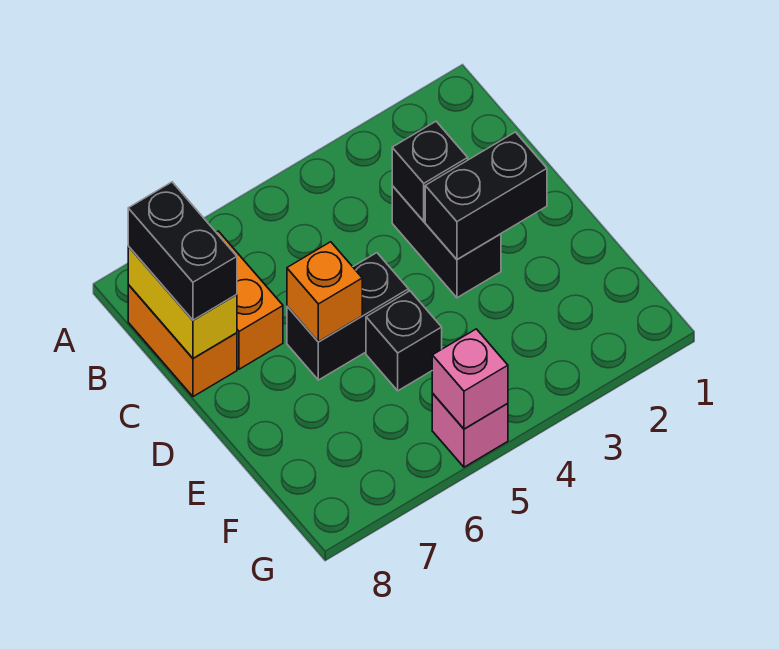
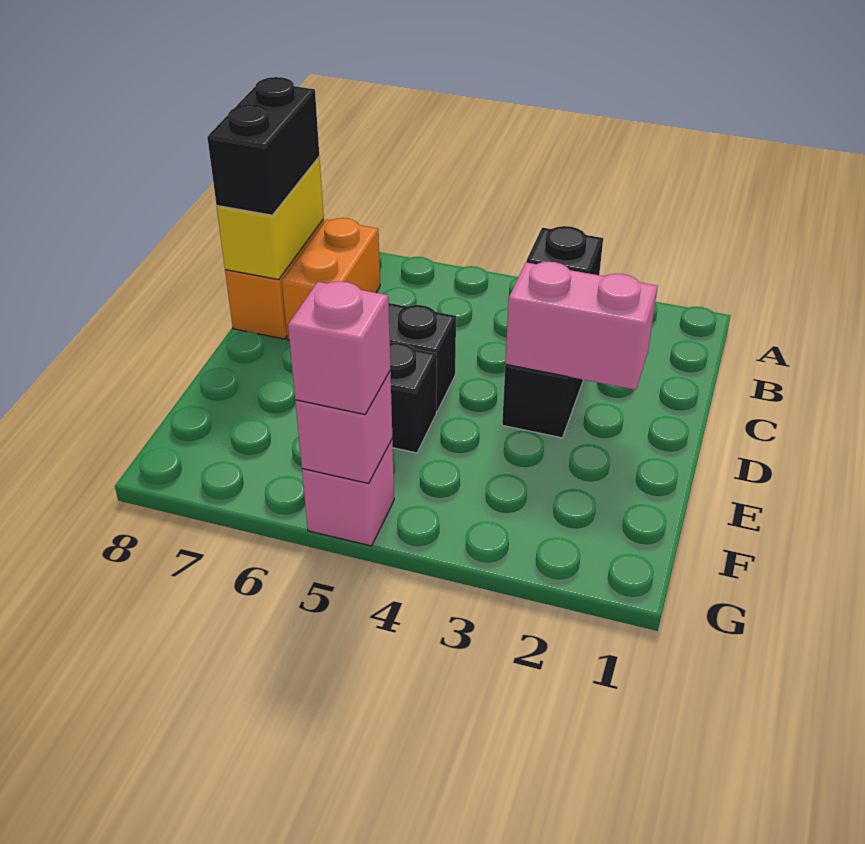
black 1x2 brick [425,132,547,259] -> pink 1x2 brick [505,262,658,390]
orange 1x1 brick [287,242,362,342] -> none
none -> pink 1x1 brick [288,281,390,414]

